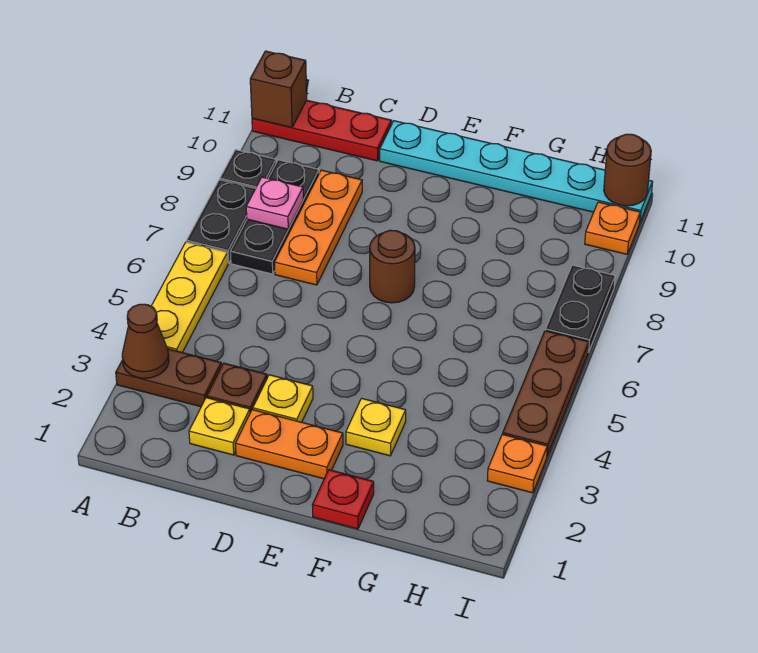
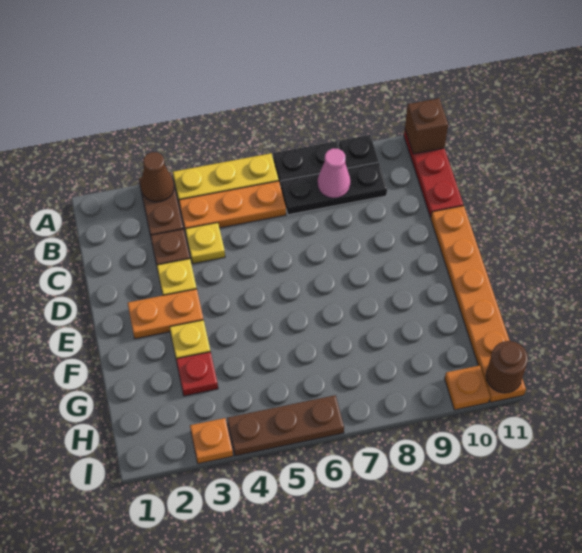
pink 1x1 plate [246,177,303,229] -> pink 1x1 cone [317,148,350,198]
yellow 1x1 plate [189,398,250,455] -> yellow 1x1 plate moved to [185,223,225,264]
orange 1x3 plate [274,170,362,285] -> orange 1x3 plate moved to [179,181,286,233]
orange 1x2 plate [235,410,343,479] -> orange 1x2 plate turned to [128,289,203,339]
cyan 1x6 plate [380,121,653,223] -> orange 1x6 plate [431,206,526,402]
brown 1x1 round brick [370,230,415,303] -> none
red 1x1 plate [312,470,374,529] -> red 1x1 plate moved to [176,352,218,396]
black 1x2 plate [545,265,615,352] -> none

